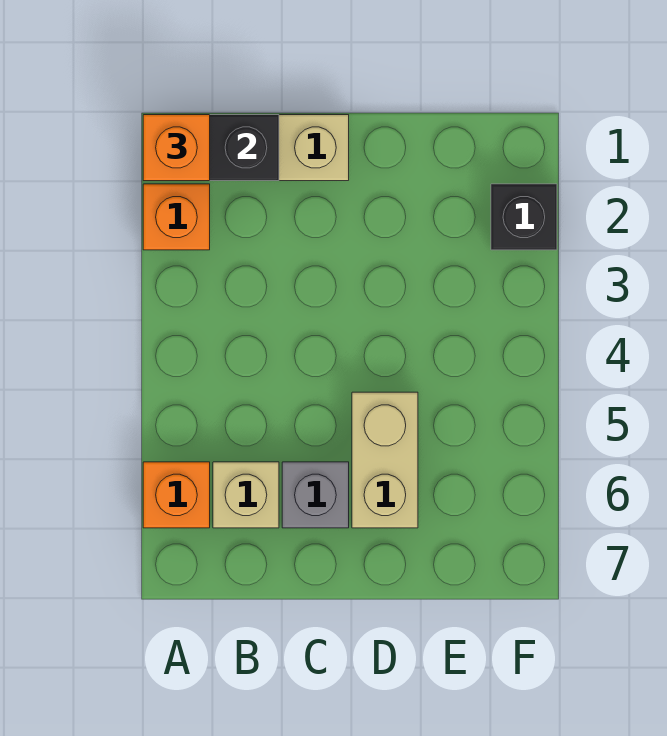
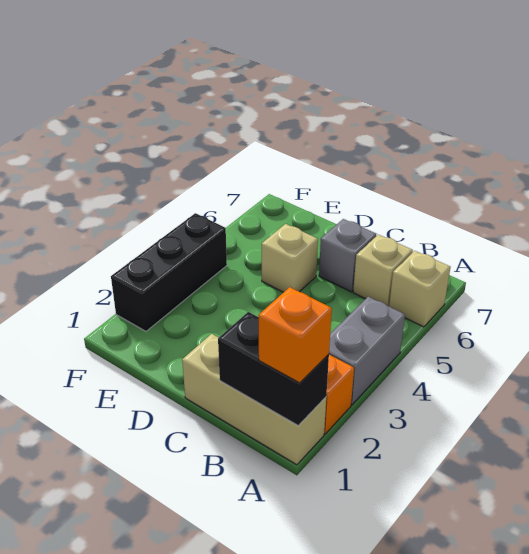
none -> grey 1x2 brick [329,297,405,405]
orange 1x1 brick [143,462,210,528] -> tan 1x1 brick [389,251,450,327]
tan 1x2 brick [352,392,418,528] -> tan 1x1 brick [262,224,318,292]
black 1x1 brick [491,184,557,250] -> black 1x3 brick [111,213,227,331]

